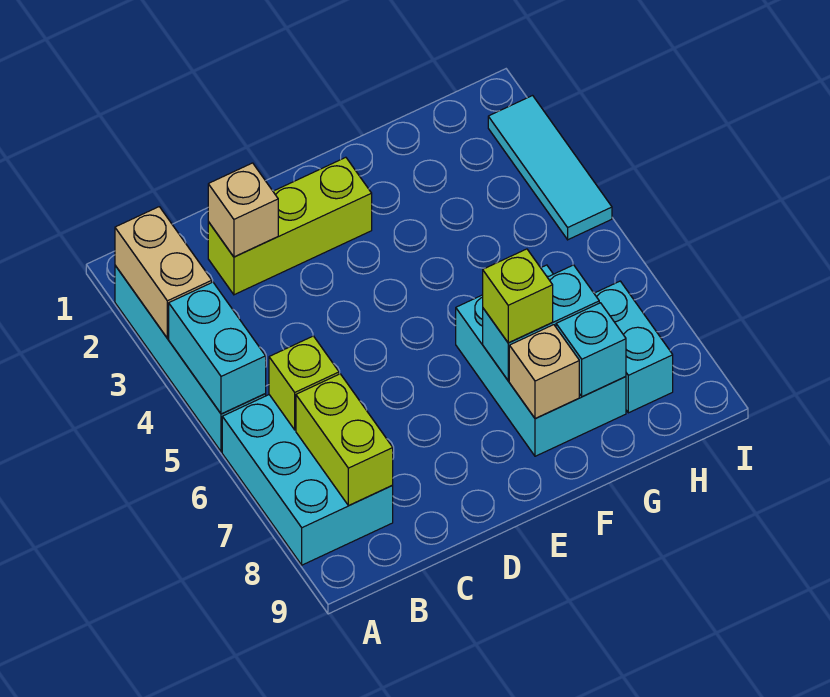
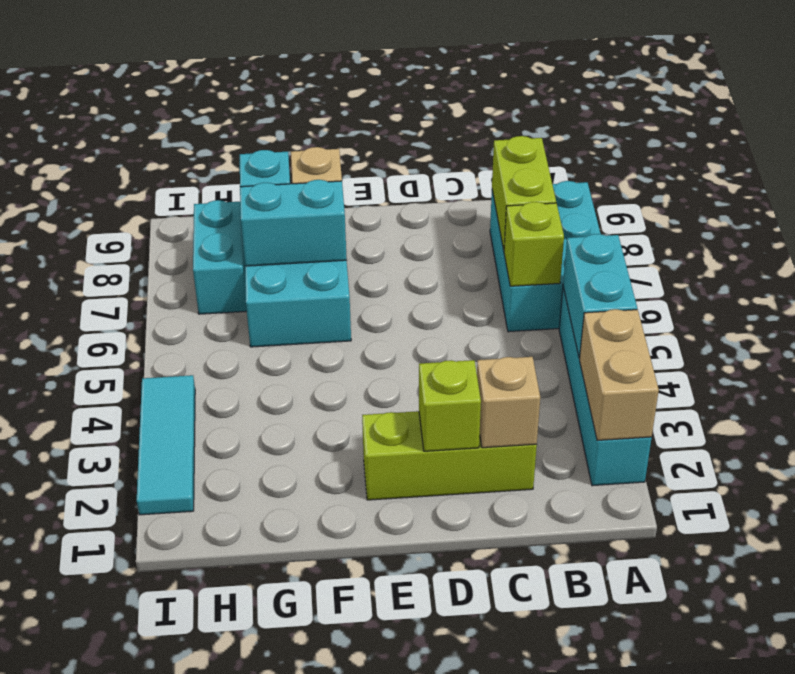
lime 1x1 brick [483,249,553,343] -> lime 1x1 brick moved to [419,360,481,451]

